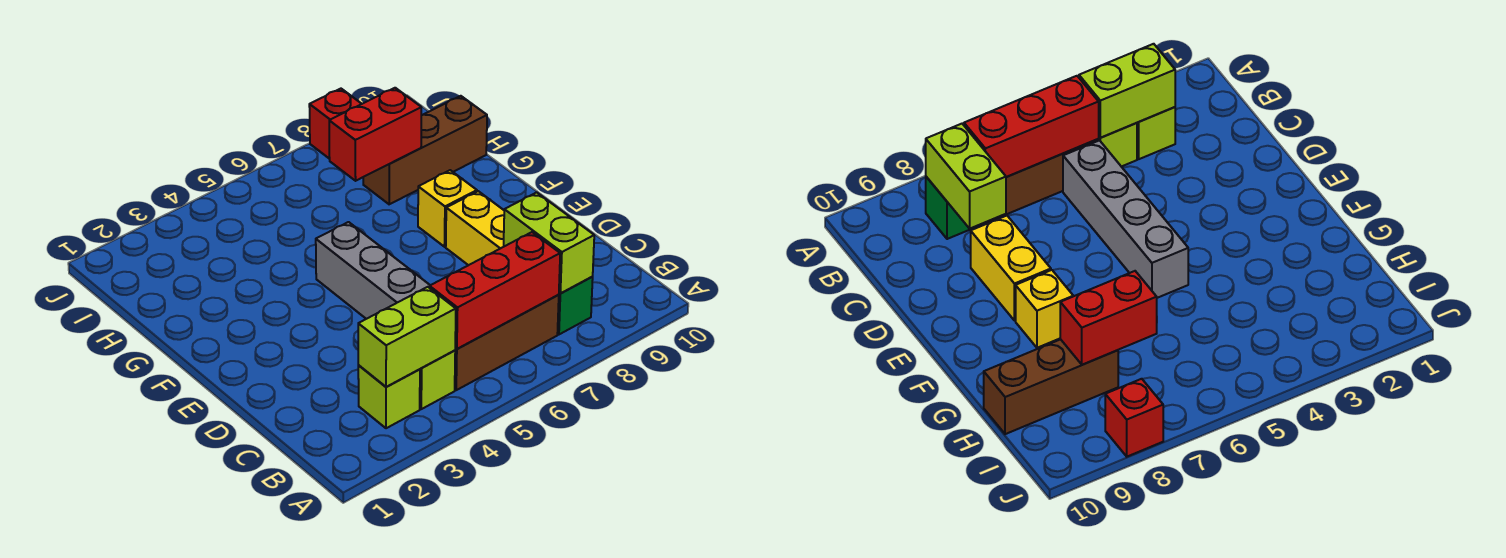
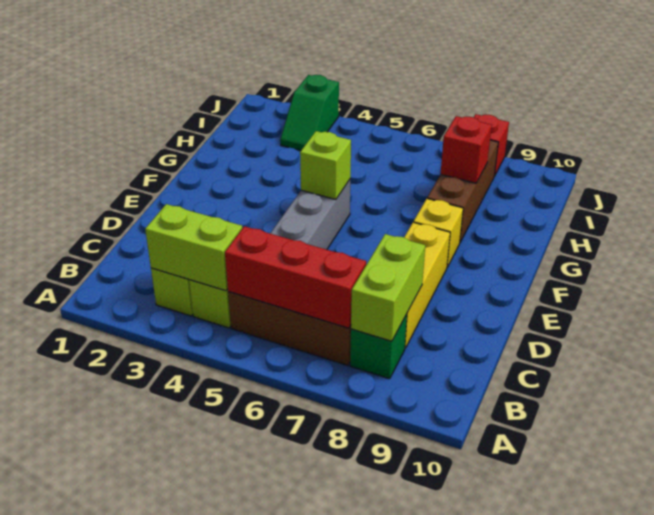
yellow 1x2 brick [446,191,504,265] -> yellow 1x3 brick [404,222,450,348]
none -> lime 1x1 brick [300,131,351,200]
red 1x2 brick [329,88,421,181] -> red 1x1 brick [441,116,492,183]
brown 1x3 brick [363,96,487,204] -> brown 1x3 brick turned to [427,140,498,242]
none -> green 1x2 slope [280,75,339,151]

